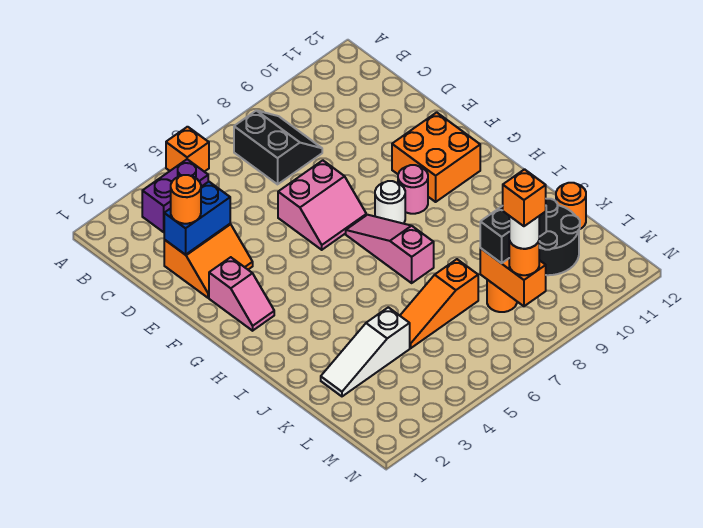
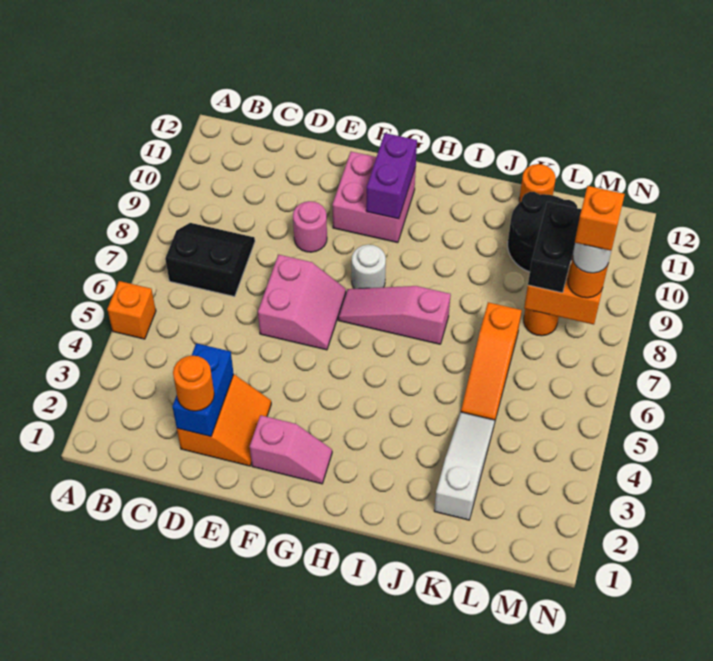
purple 1x2 brick [142,159,208,232] -> purple 1x2 brick moved to [366,133,417,219]
orange 2x2 brick [392,112,480,202] -> pink 2x2 brick [332,152,416,243]
pink 1x1 round brick [398,165,428,214] -> pink 1x1 round brick moved to [293,201,327,252]
white 1x3 slope [321,307,410,396] -> white 1x3 slope turned to [434,412,495,520]

